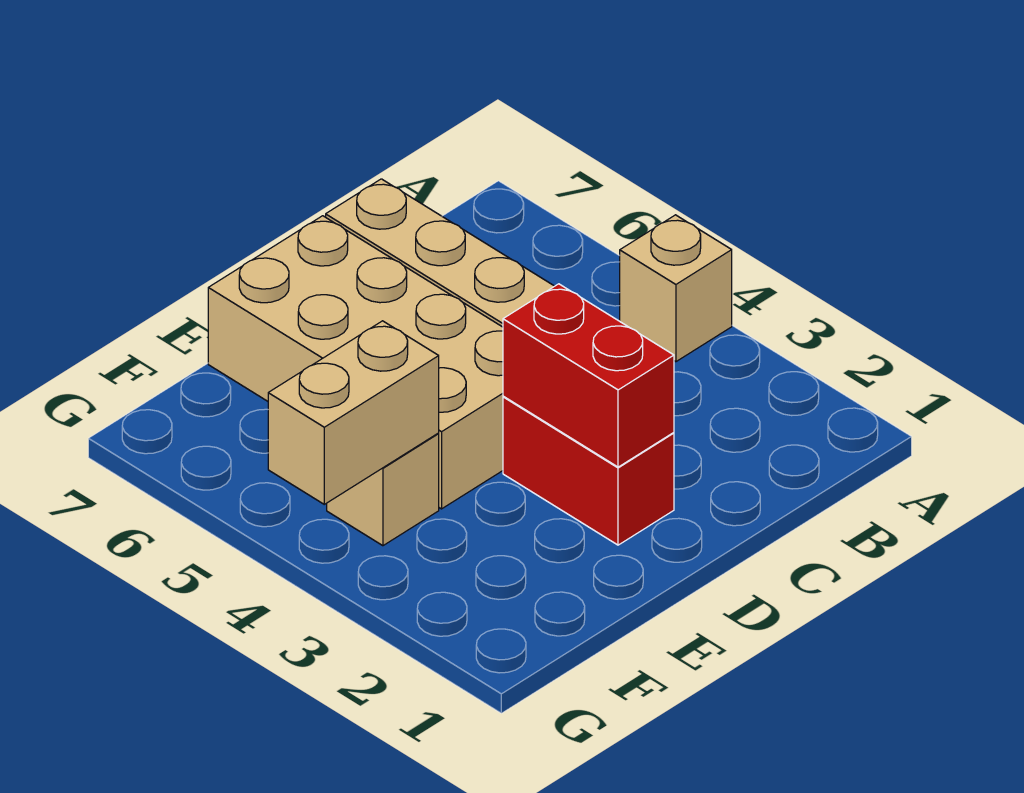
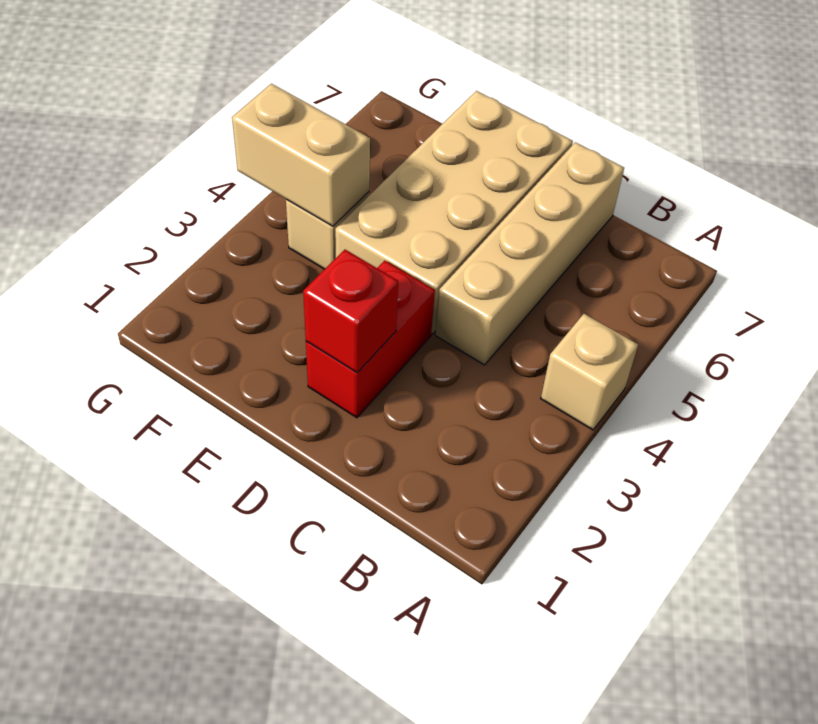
red 1x2 brick [503,284,674,467] -> red 1x1 brick [303,250,398,373]

